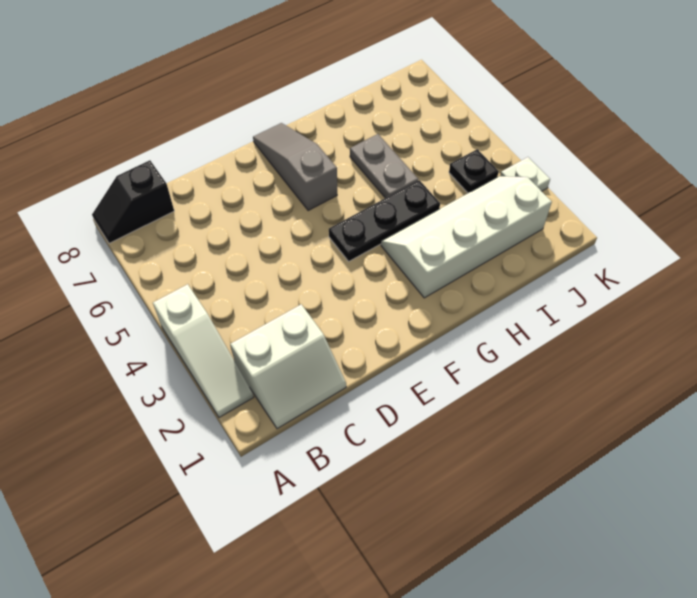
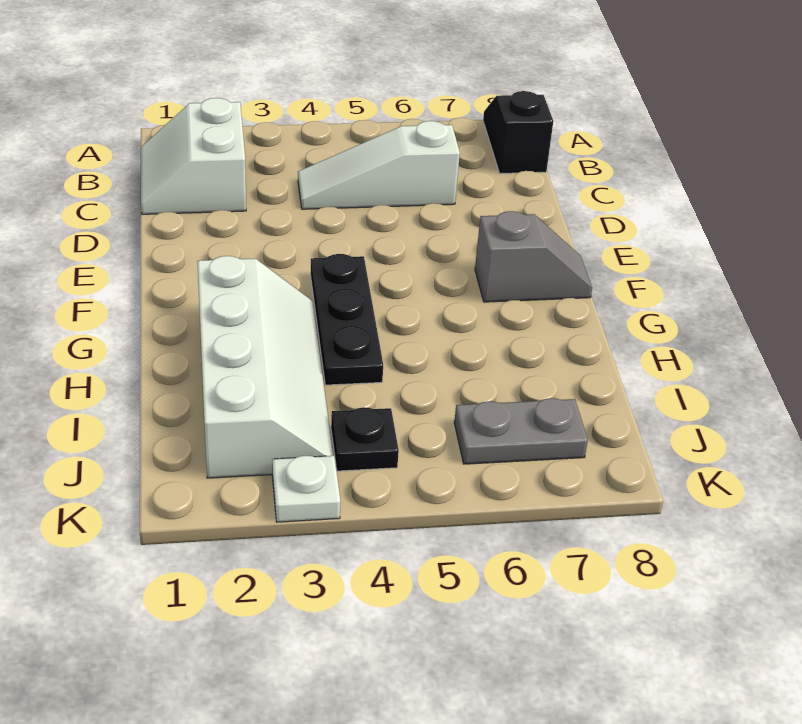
white 1x3 slope [153,284,254,417] -> white 1x3 slope moved to [298,121,460,209]
grey 1x3 slope [253,123,337,211] -> grey 1x2 slope [475,211,592,302]
grey 1x2 plate [350,134,418,198] -> grey 1x2 plate moved to [454,398,588,464]

